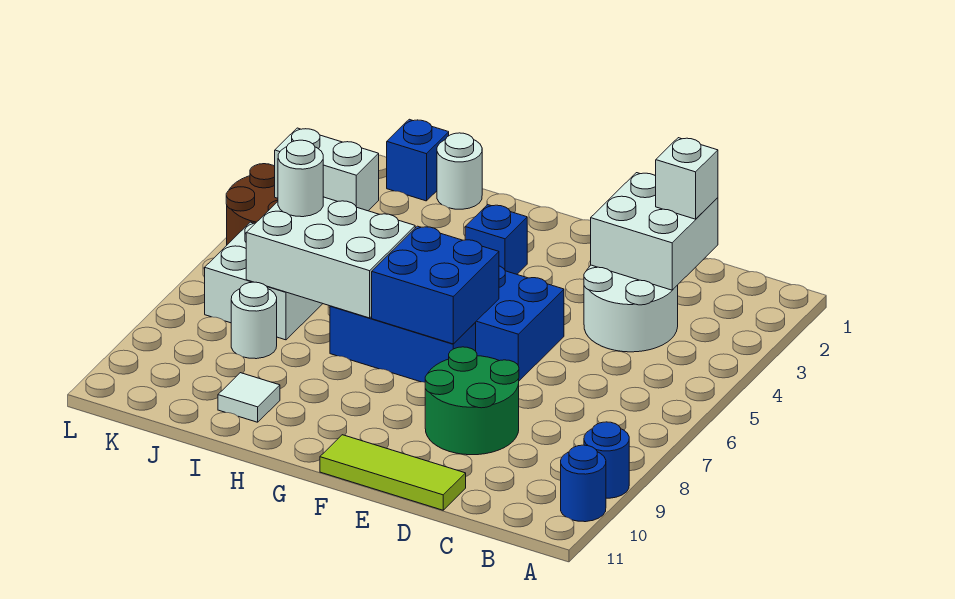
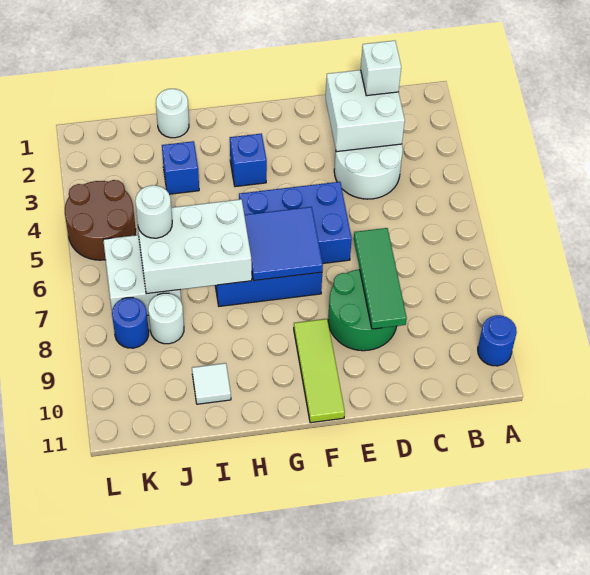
blue 1x1 round brick [584,422,629,498] -> blue 1x1 round brick moved to [112,298,149,348]
none -> green 1x3 tile [354,228,407,329]
lime 1x3 tile [320,435,466,510] -> lime 1x3 tile turned to [294,319,345,423]
blue 2x2 brick [372,226,499,344] -> blue 2x2 tile [244,207,323,281]
blue 1x1 brick [387,119,449,201] -> blue 1x1 brick moved to [162,141,199,194]
white 1x2 brick [275,128,379,211] -> none

